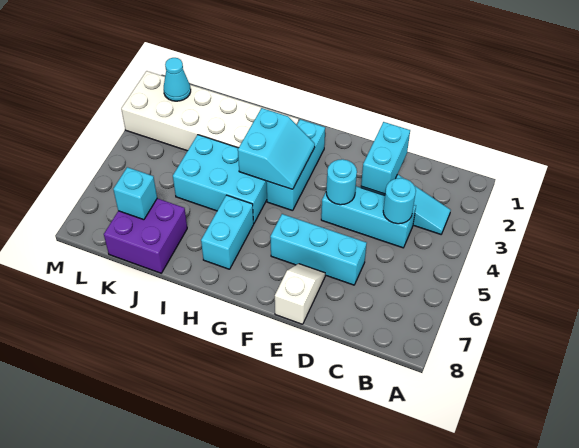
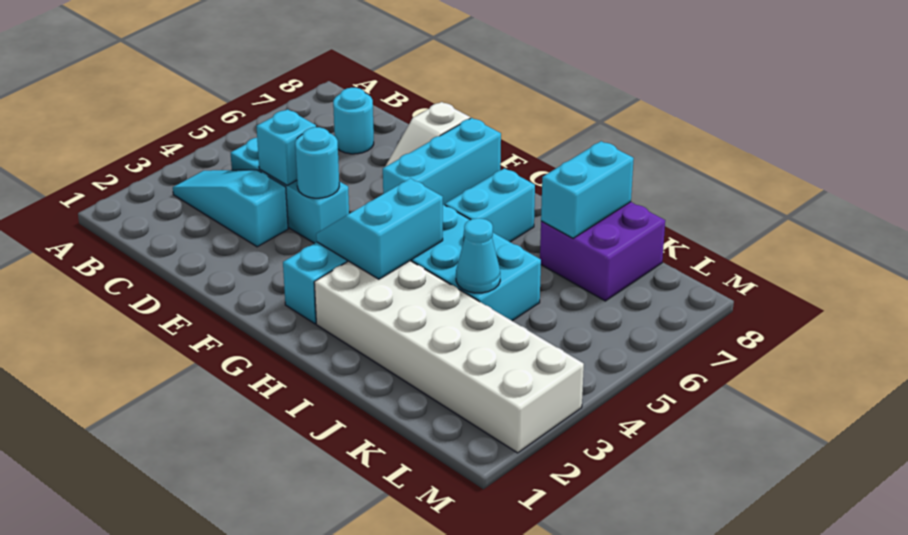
cyan 1x1 round brick [383,178,416,224] -> cyan 1x1 round brick moved to [333,88,374,154]
cyan 1x2 brick [361,122,410,194] -> cyan 1x2 brick moved to [541,141,634,238]
cyan 1x3 brick [270,214,367,285] -> cyan 1x3 brick turned to [383,118,501,205]
cyan 1x1 brick [113,167,157,220] -> cyan 1x1 brick moved to [256,109,316,185]
cyan 1x1 cone [164,58,191,101] -> cyan 1x1 cone moved to [456,218,500,293]

